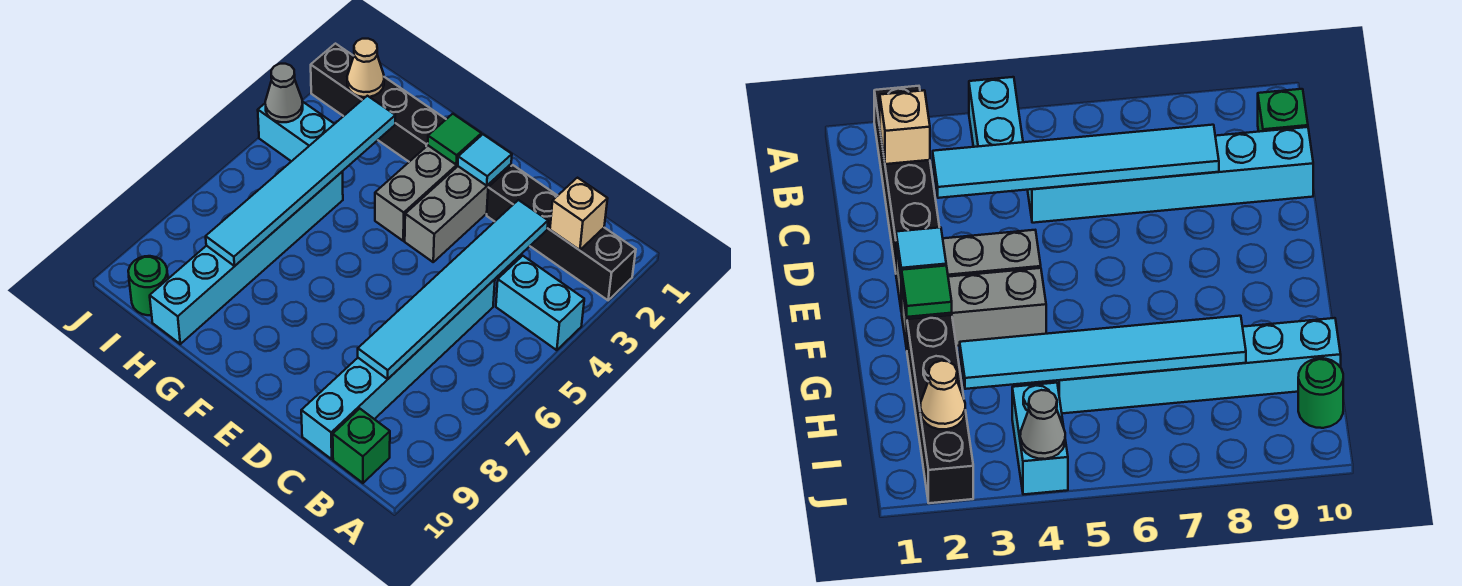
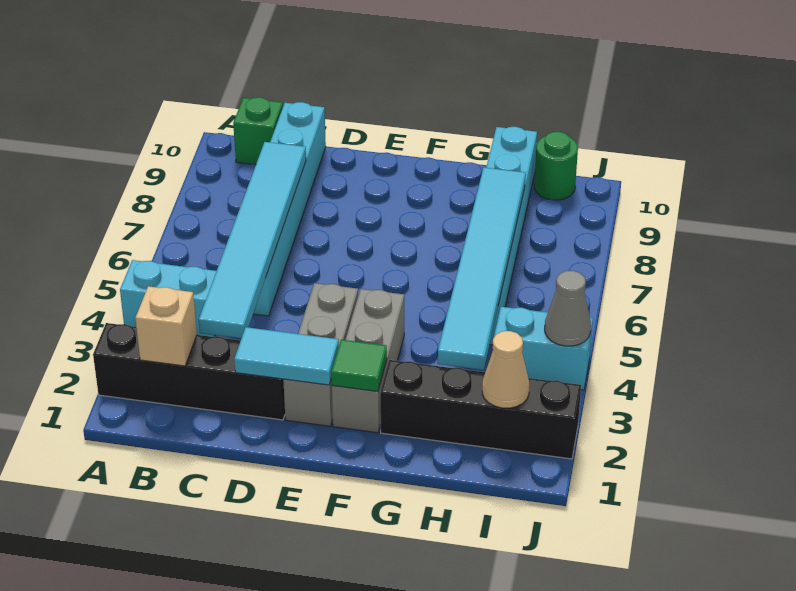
cyan 1x1 tile [458,134,512,186] -> cyan 1x2 tile [234,327,339,385]

